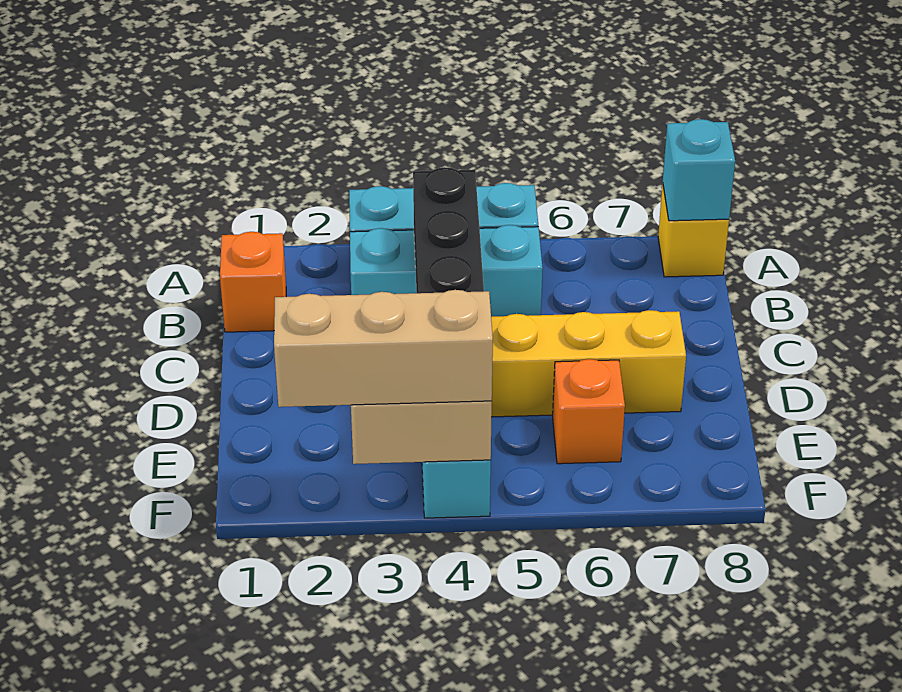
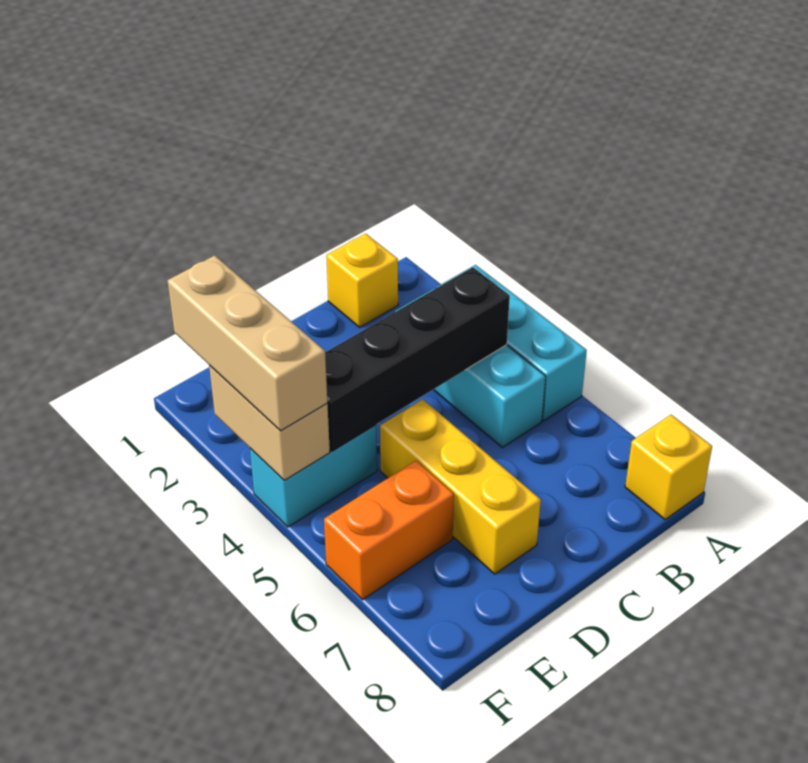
cyan 1x1 brick [663,119,735,221] -> none
orange 1x1 brick [220,232,286,332] -> yellow 1x1 brick [326,234,398,327]
orange 1x1 brick [553,359,625,464] -> orange 1x2 brick [324,461,454,600]

